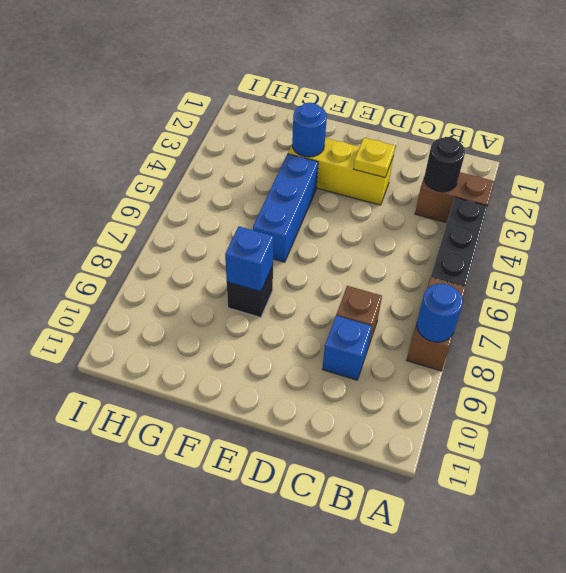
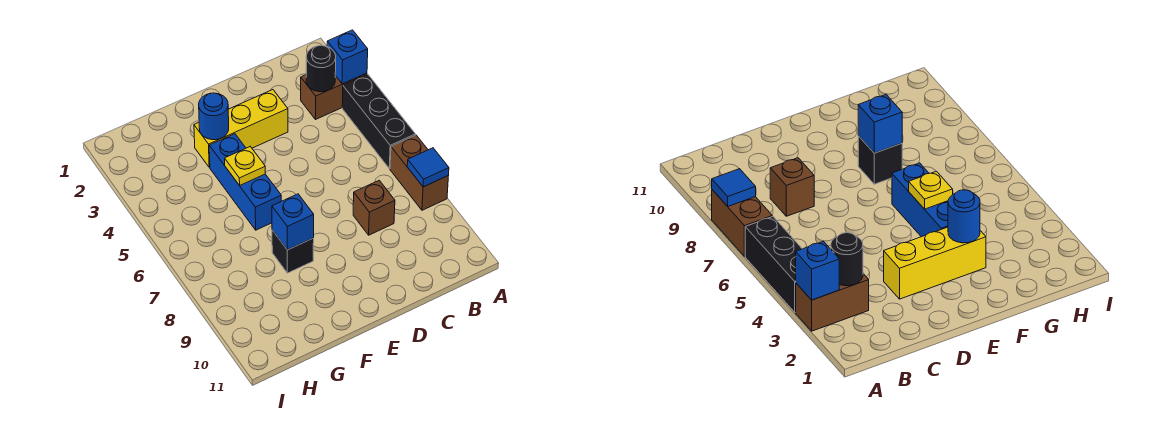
blue 1x1 round brick [417,284,463,342] -> blue 1x1 tile [407,148,449,187]
blue 1x1 brick [322,316,372,380] -> blue 1x1 brick moved to [327,30,368,84]
yellow 1x1 plate [354,138,395,177] -> yellow 1x1 plate moved to [225,147,265,185]

